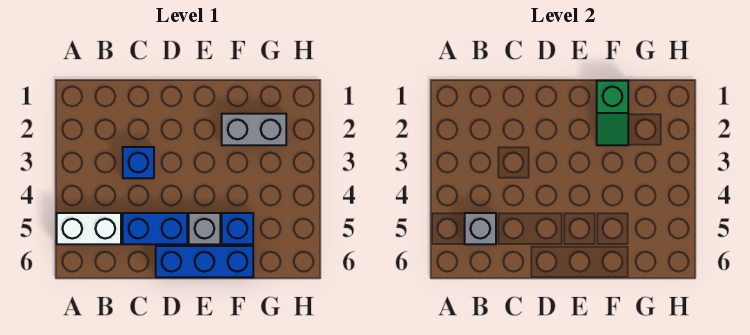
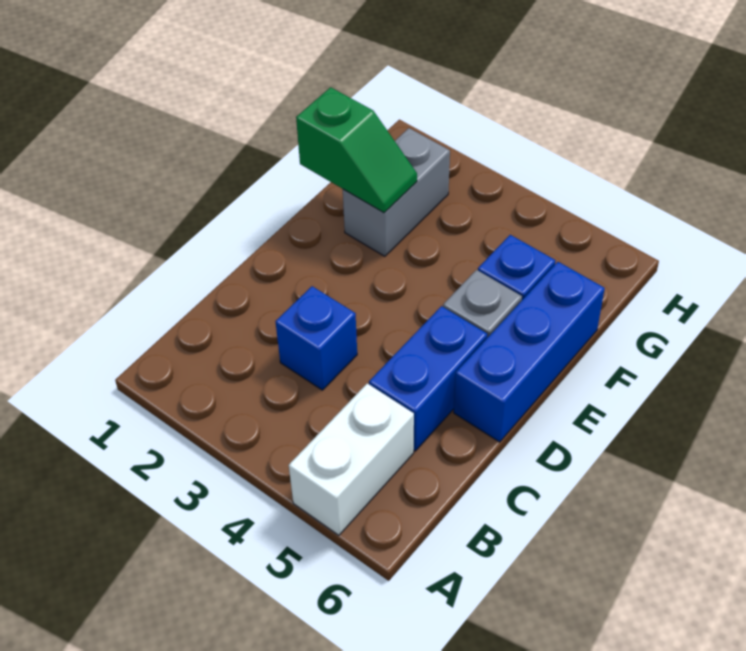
grey 1x1 brick [465,213,496,244] -> none

